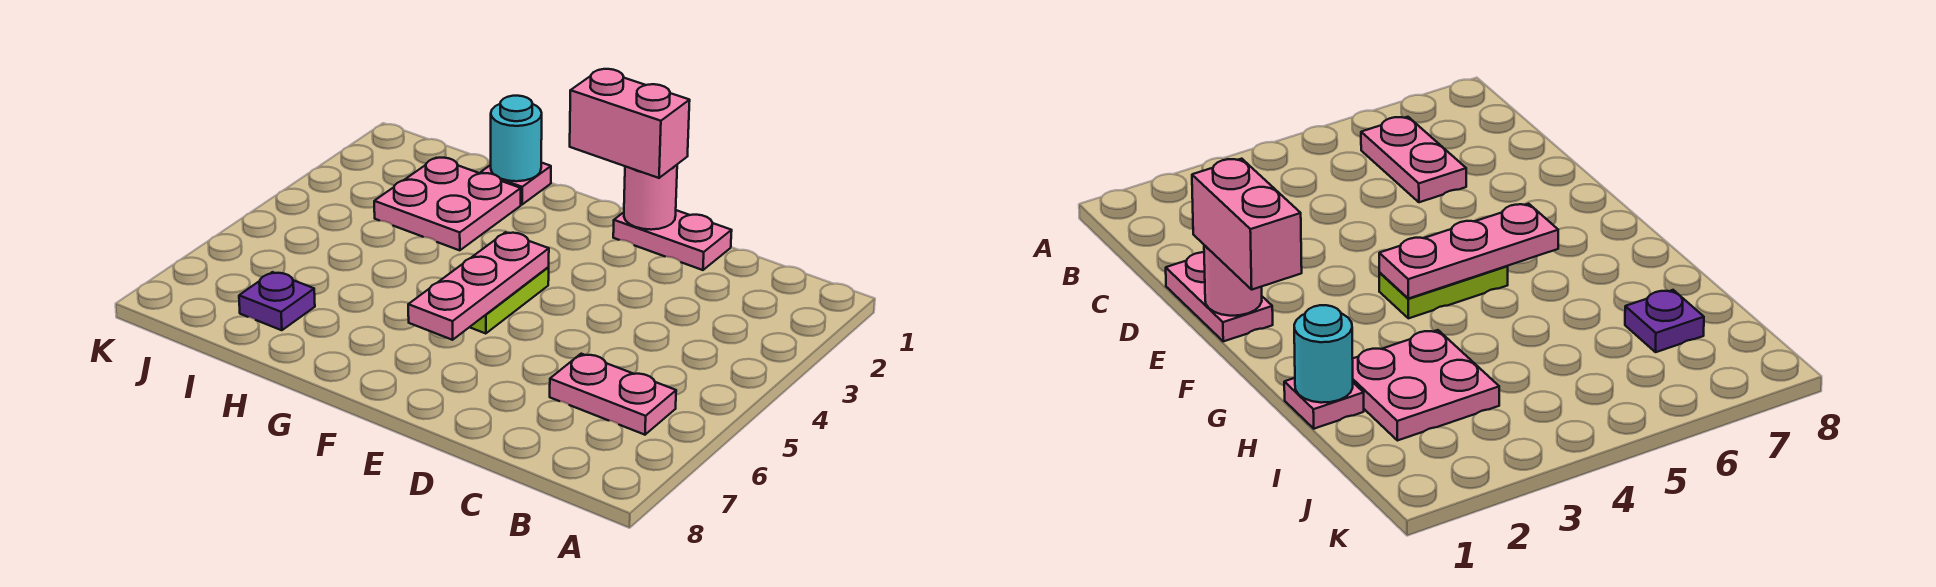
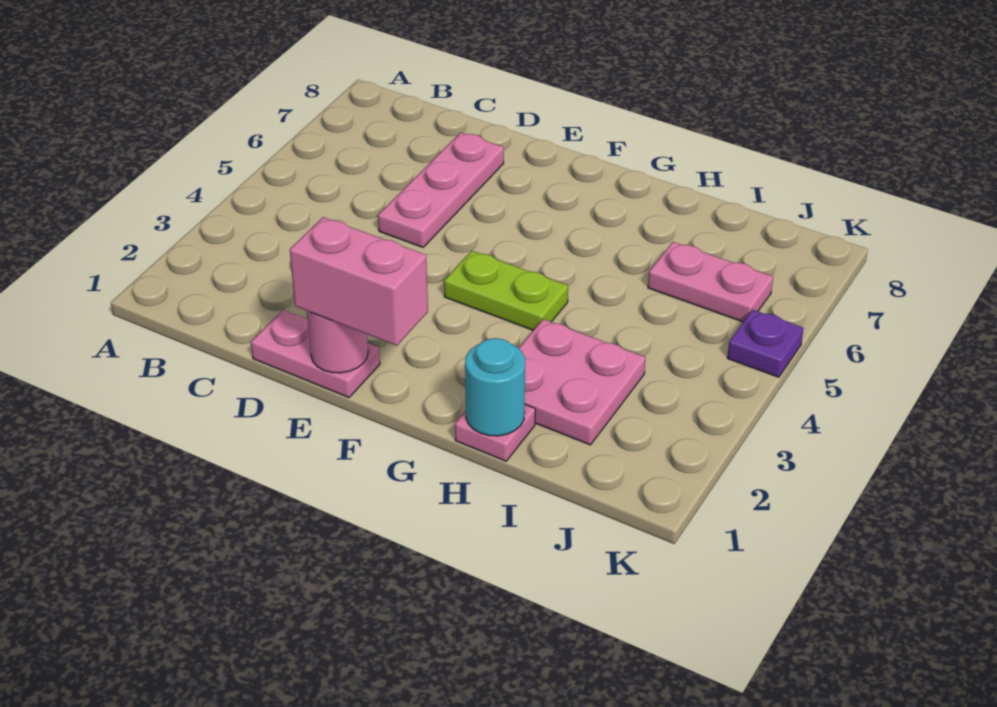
pink 1x2 plate [550,354,676,435] -> pink 1x2 plate moved to [648,242,773,322]
lime 1x2 plate [470,267,549,334] -> lime 1x2 plate turned to [444,251,568,330]
pink 1x3 plate [408,232,549,340] -> pink 1x3 plate moved to [378,133,504,247]
purple 1x1 plate [239,272,315,330] -> purple 1x1 plate moved to [727,310,804,377]

